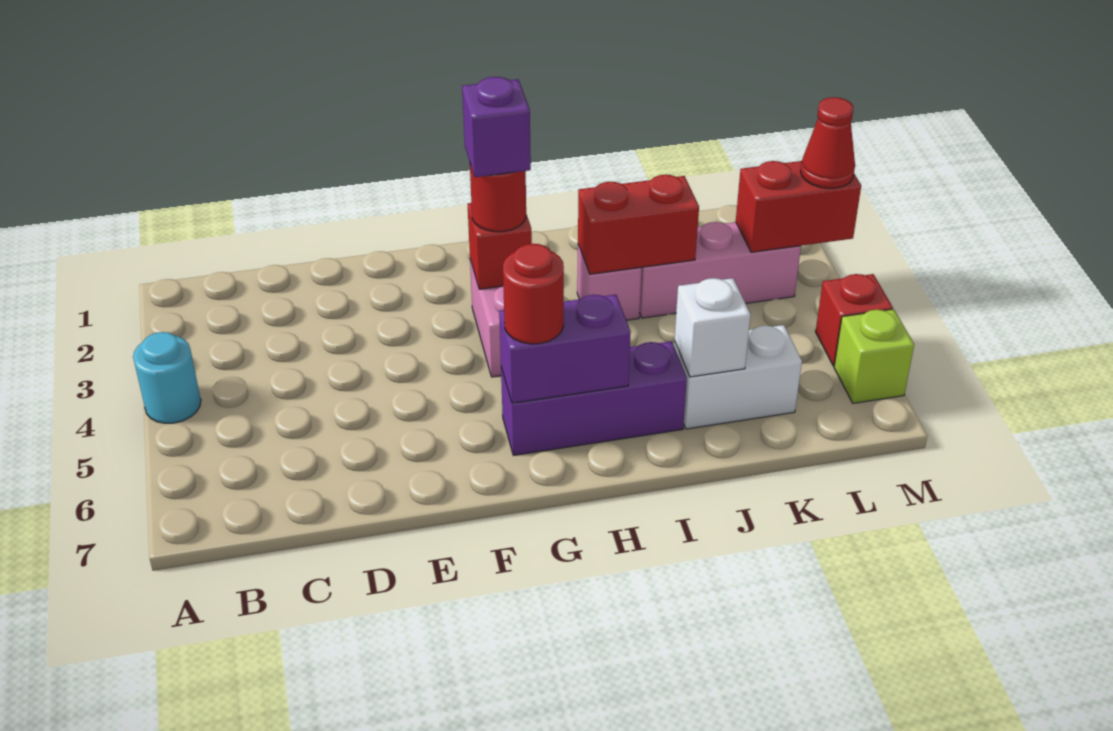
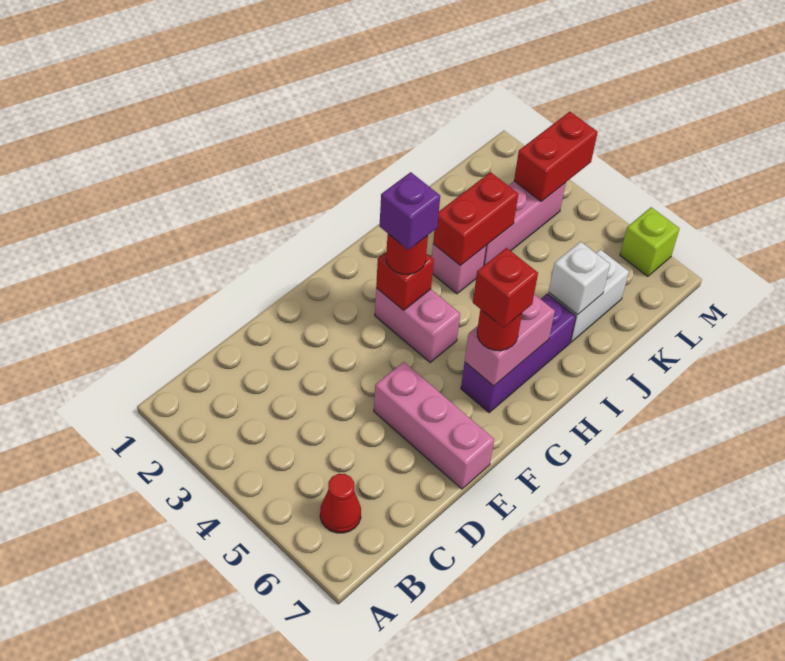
cyan 1x1 round brick [133,332,201,423] -> none
none -> pink 1x3 brick [374,362,494,489]
purple 1x2 brick [499,294,631,403] -> pink 1x2 brick [465,294,555,386]
red 1x1 cone [801,97,855,188] -> red 1x1 cone moved to [320,474,361,533]
red 1x1 brick [816,274,893,366] -> red 1x1 brick moved to [473,248,538,328]

